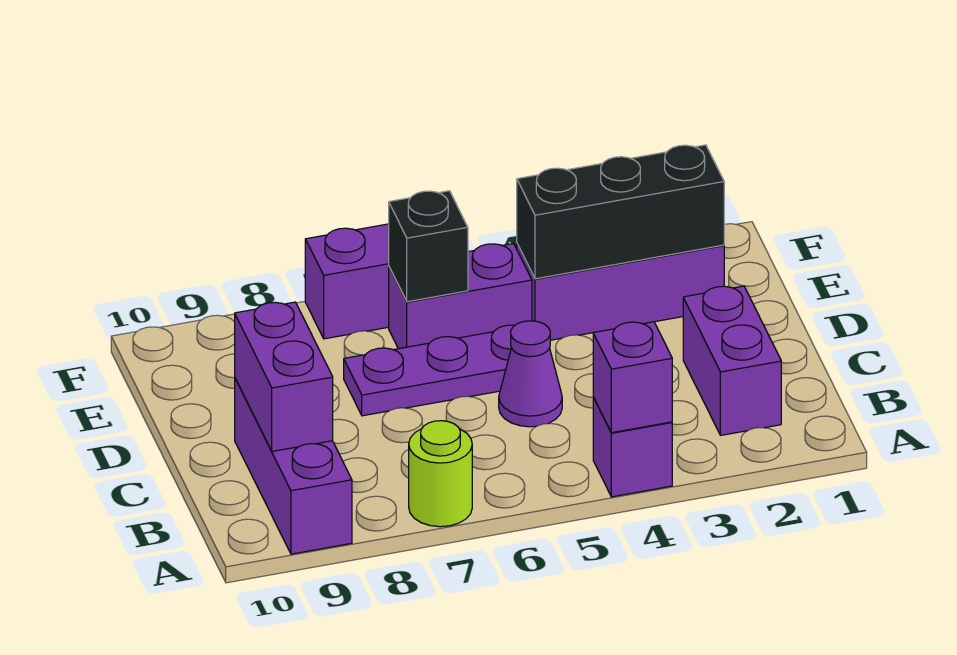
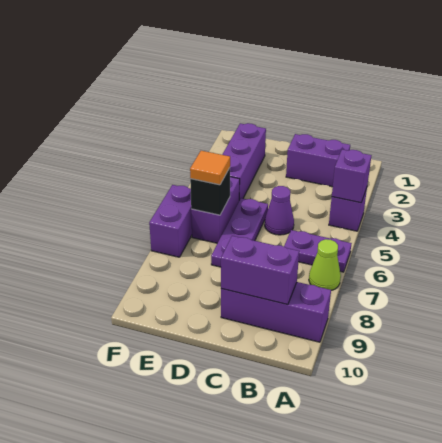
none -> purple 1x2 plate [284,230,352,272]
lime 1x1 round brick [409,421,472,527] -> lime 1x1 cone [309,239,341,290]
black 1x3 brick [517,145,724,279] -> none
none -> orange 1x1 tile [190,151,230,185]

